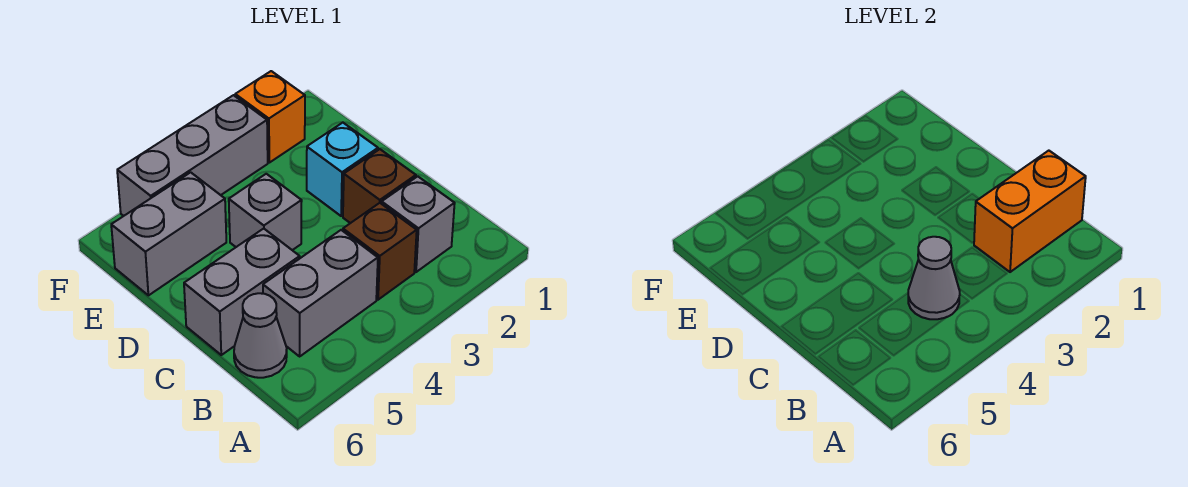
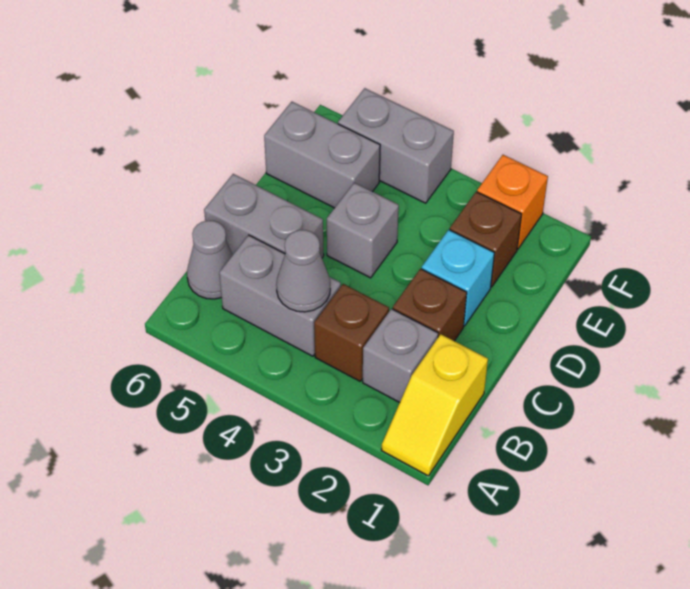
none -> yellow 1x2 slope [381,334,488,476]
orange 1x2 brick [974,151,1086,272] -> none
none -> brown 1x1 brick [450,192,522,287]
grey 1x3 brick [117,95,268,216] -> grey 1x2 brick [338,88,454,203]

